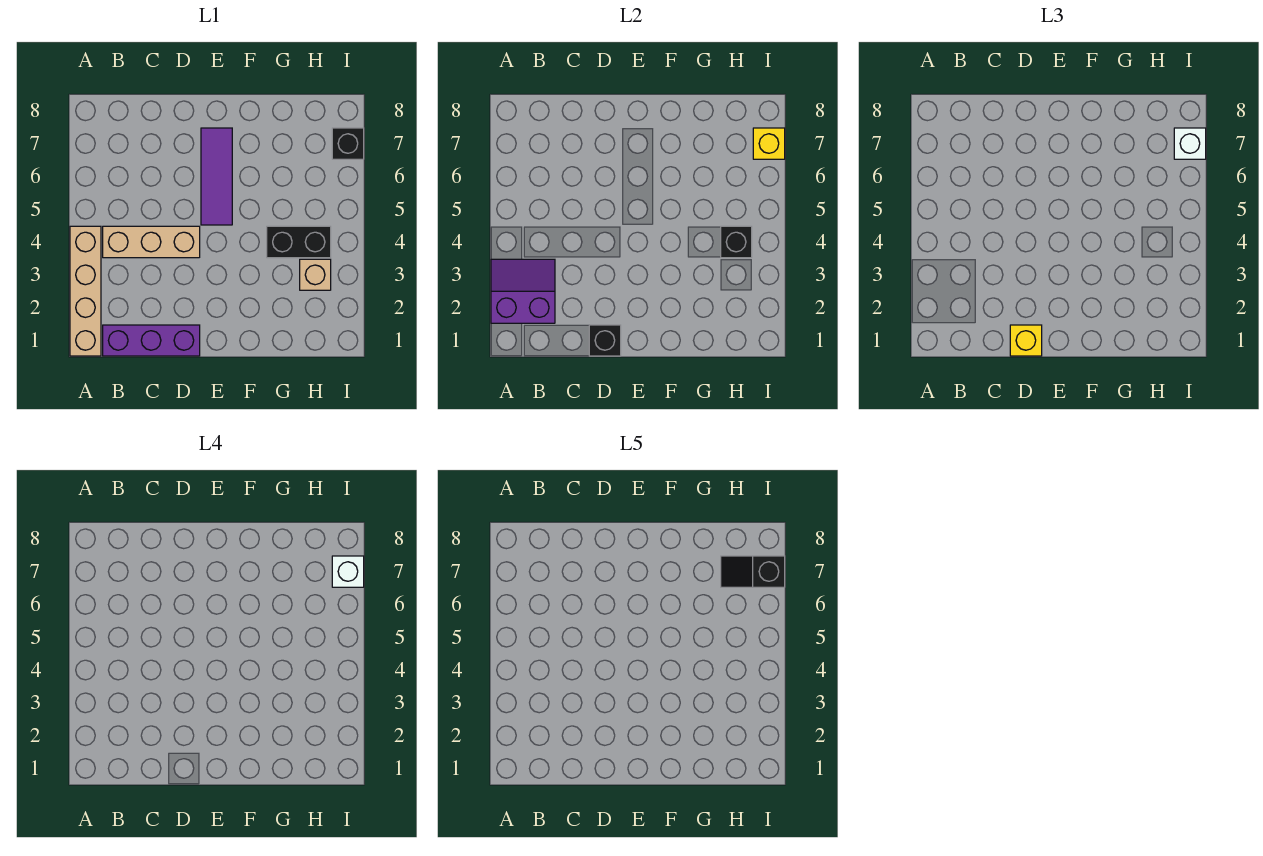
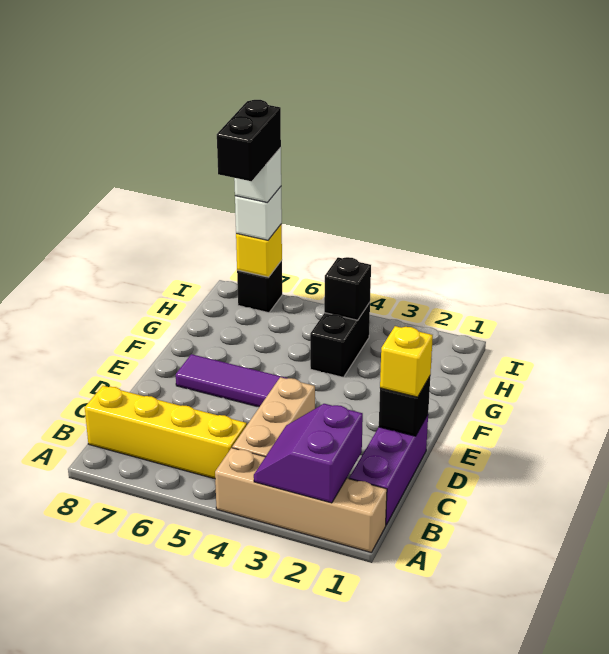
none -> yellow 1x4 brick [85,386,247,479]
tan 1x1 brick [300,259,331,290] -> none
black 1x2 slope [721,556,785,587] -> black 1x2 brick [217,100,281,181]

